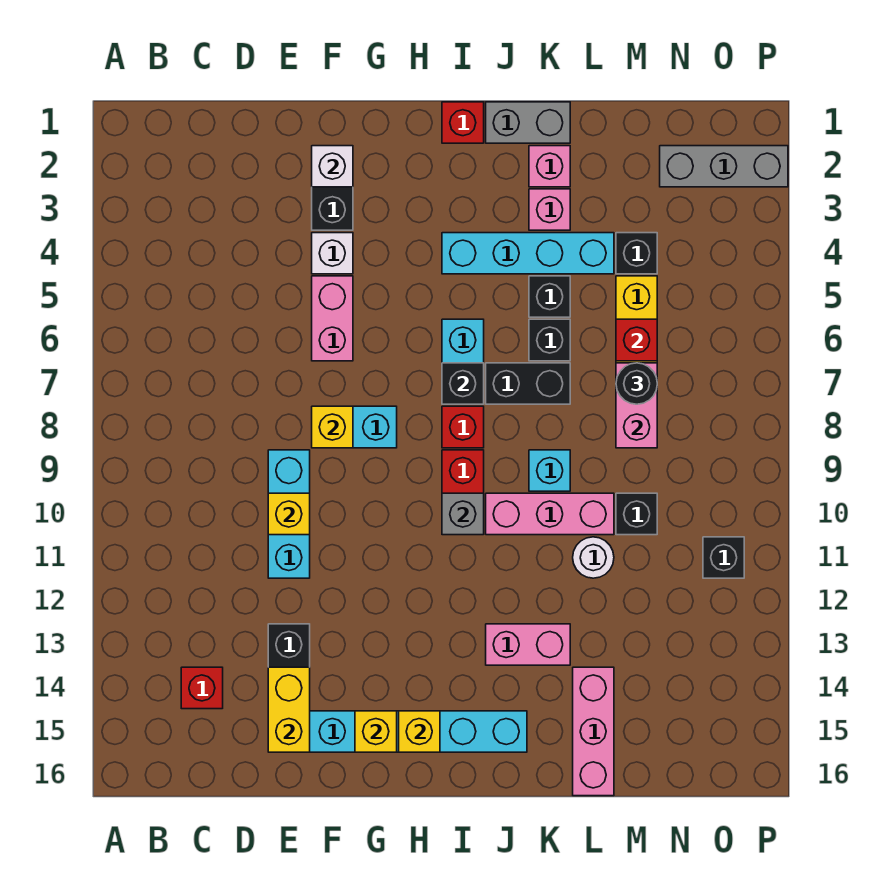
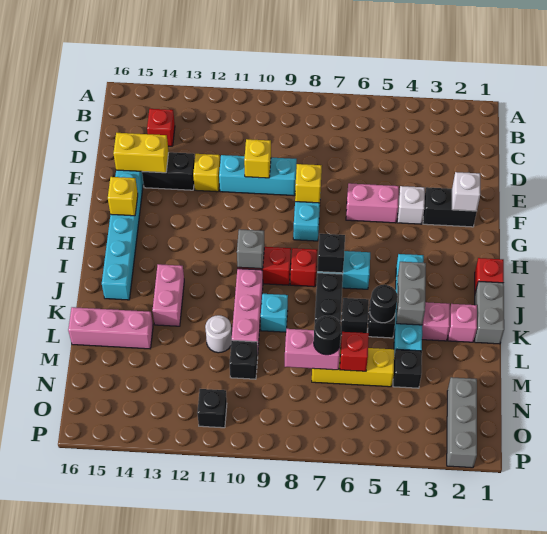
yellow 1x1 brick [399,711,440,752] -> yellow 1x1 brick moved to [193,154,220,192]
none -> grey 1x2 brick [396,262,426,325]
none -> black 1x1 round brick [370,285,398,323]

